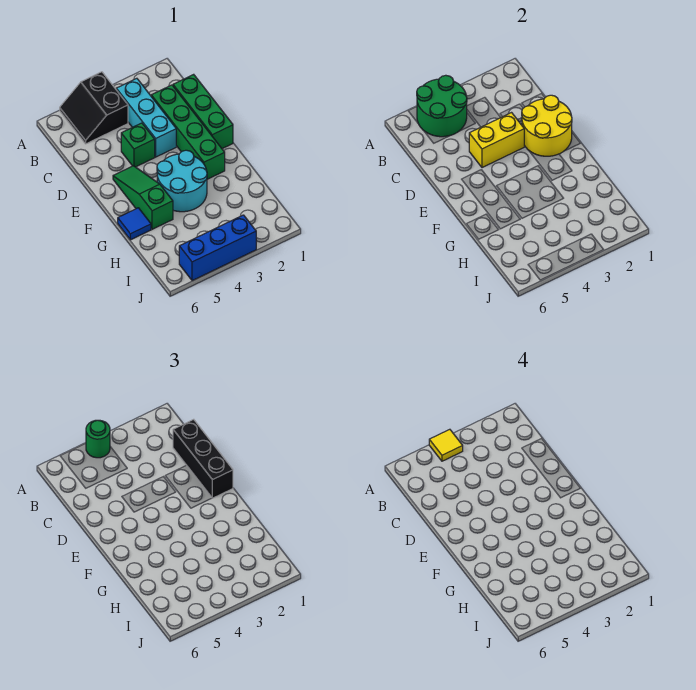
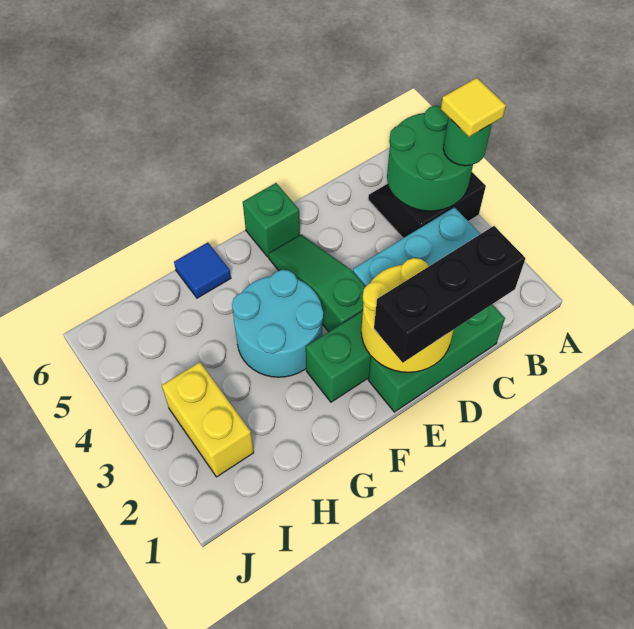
yellow 1x2 brick [469,113,524,168] -> yellow 1x2 brick moved to [162,362,254,477]
green 1x1 brick [121,123,155,167] -> green 1x1 brick moved to [243,183,300,257]
green 1x3 slope [113,166,173,229] -> green 1x3 slope turned to [268,235,366,332]
blue 1x3 brick [179,215,256,281] -> none

